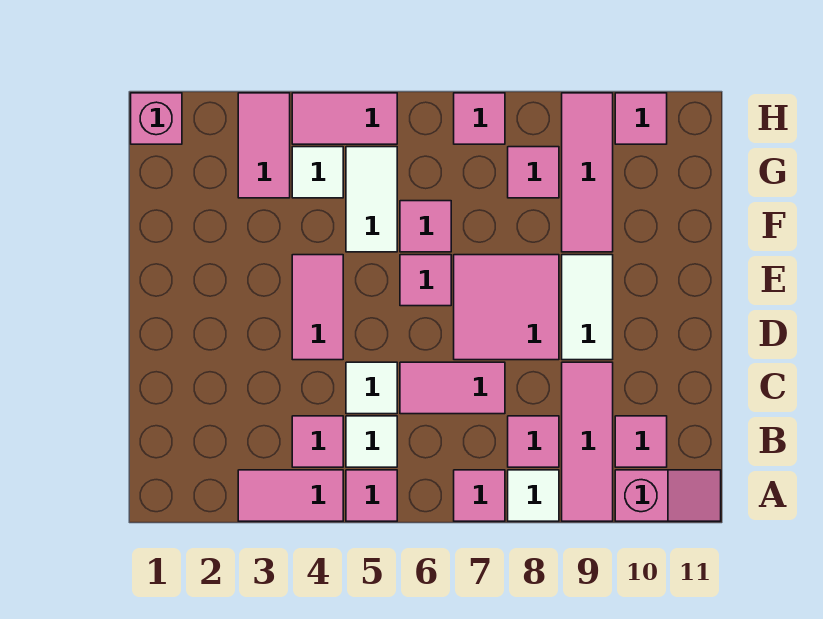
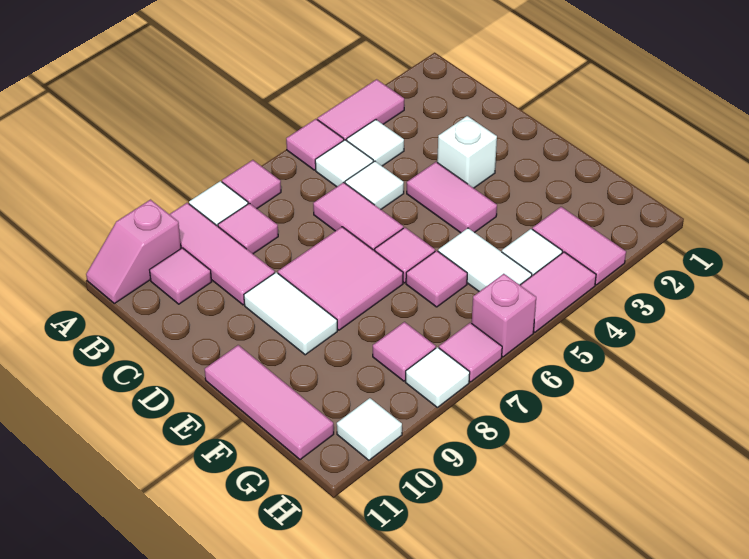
pink 1x1 tile [292,416,343,467] -> white 1x1 tile [347,120,404,166]
pink 1x2 tile [400,362,505,414] -> pink 1x2 tile turned to [313,182,404,251]
none -> white 1x1 brick [437,116,497,188]
pink 1x3 tile [562,93,613,252] -> pink 1x3 tile moved to [205,345,334,460]
pink 1x1 brick [131,93,182,144] -> pink 1x1 brick moved to [472,274,536,357]
none -> white 1x1 tile [406,347,470,407]
pink 1x1 tile [615,93,667,144] -> white 1x1 tile [337,398,402,460]

